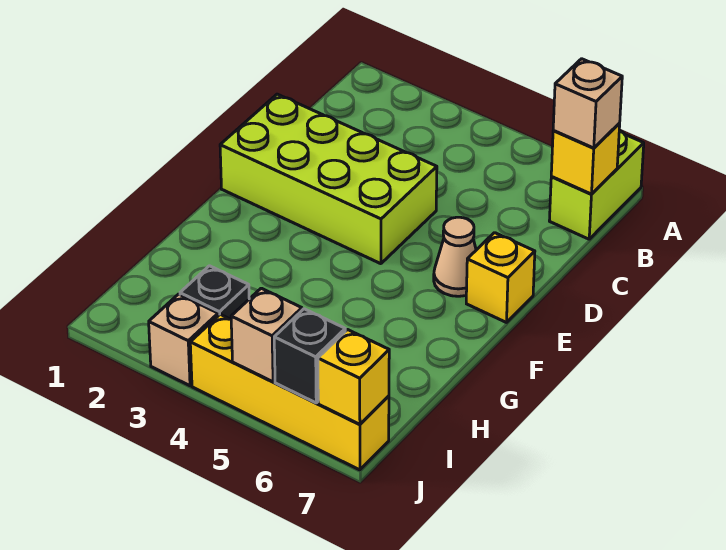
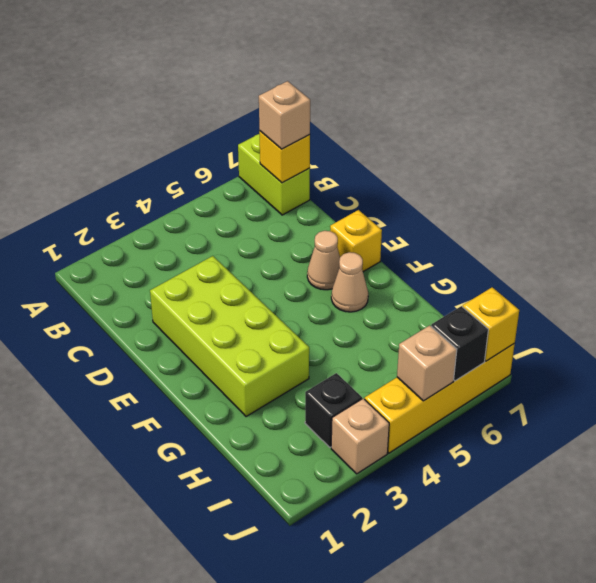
lime 2x4 brick [220,94,437,264] -> lime 2x4 brick turned to [150,256,309,417]
none -> tan 1x1 cone [331,252,368,312]

